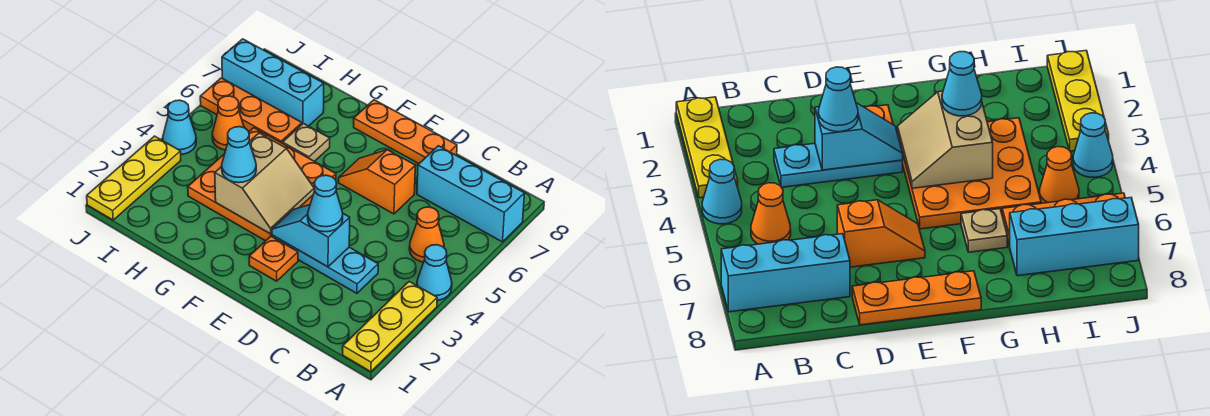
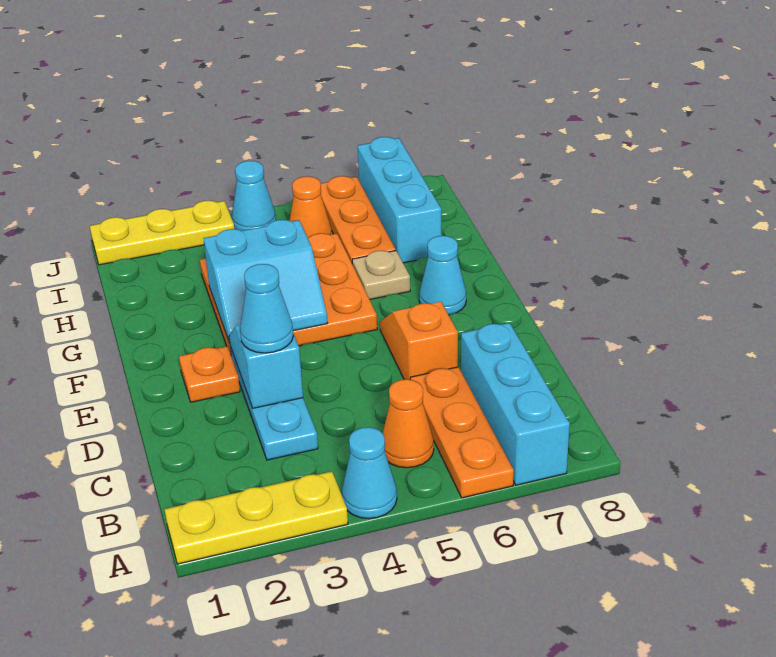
orange 1x3 plate [354,100,457,164] -> orange 1x3 plate moved to [410,367,514,498]
tan 2x2 slope [215,133,314,234] -> cyan 2x2 slope [204,220,327,343]
cyan 1x1 cone [222,127,256,183] -> cyan 1x1 cone moved to [419,236,466,315]

